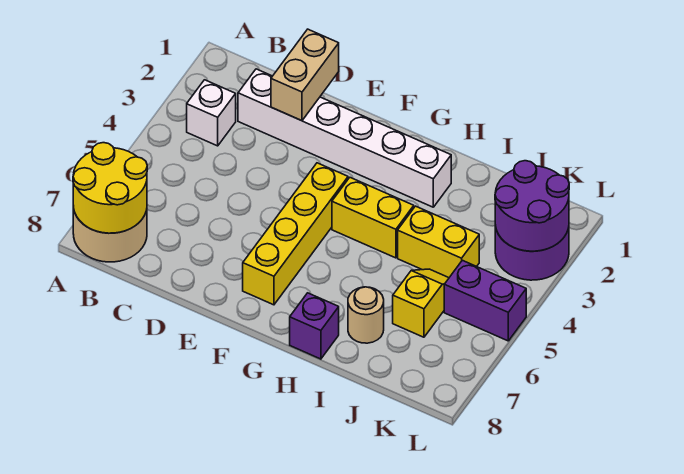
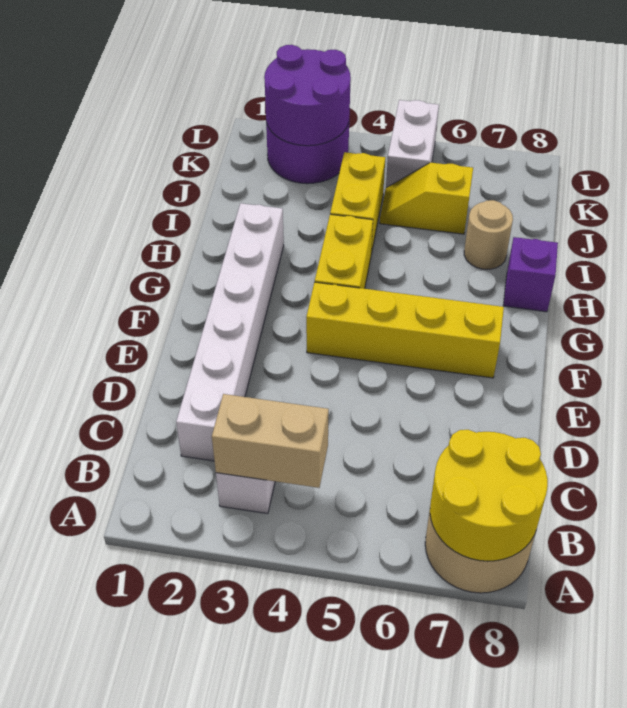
tan 1x2 brick [271,29,339,121] -> tan 1x2 brick moved to [212,394,329,488]
purple 1x2 brick [444,260,526,341] -> white 1x2 brick [386,100,439,188]

